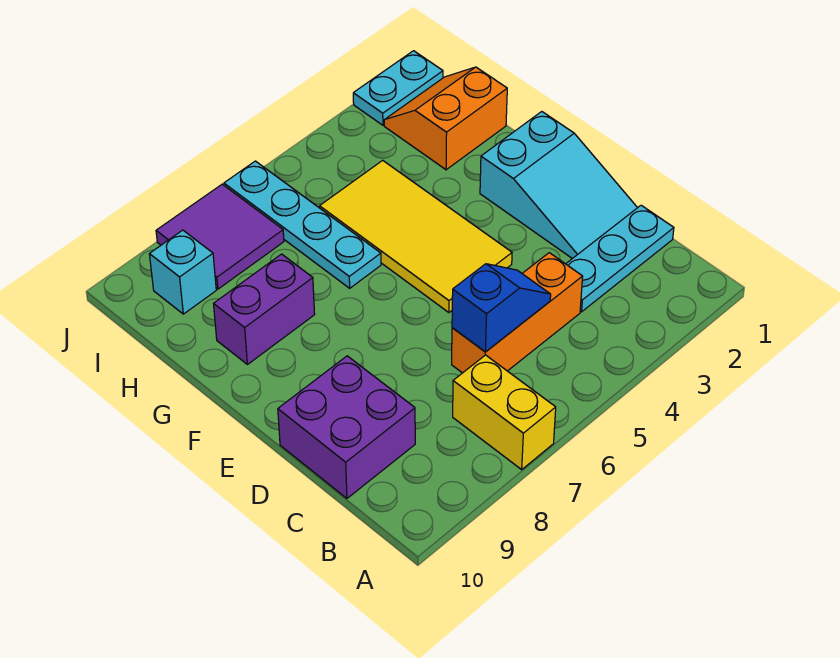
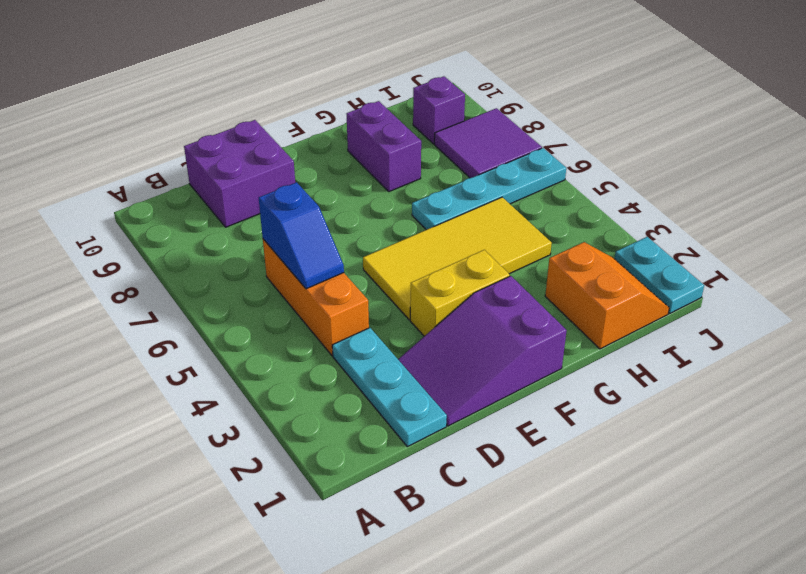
yellow 1x2 brick [453,355,556,469] -> yellow 1x2 brick moved to [410,250,510,336]
cyan 2x3 slope [480,112,637,259] -> purple 2x3 slope [398,276,567,426]
cyan 1x1 brick [149,230,216,314] -> purple 1x1 brick [413,76,465,144]

